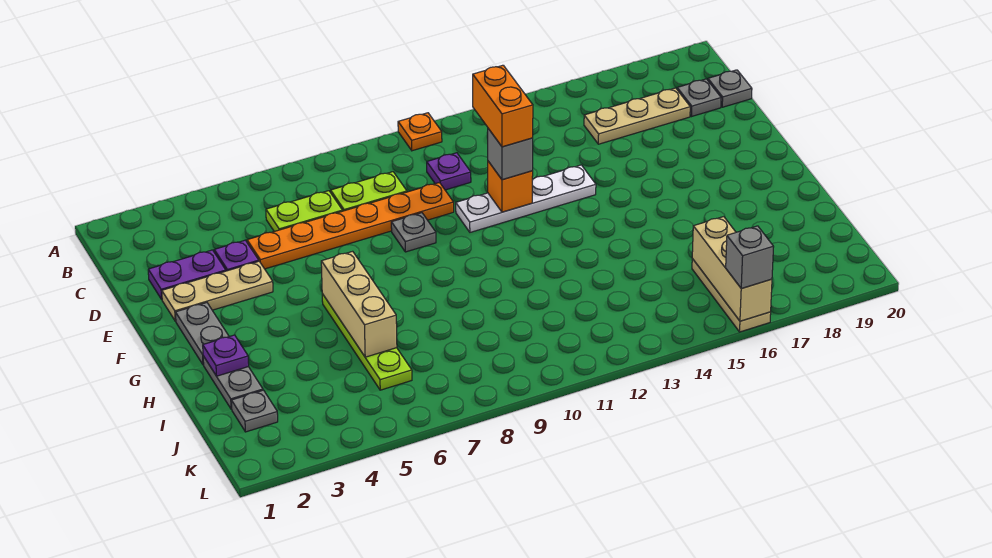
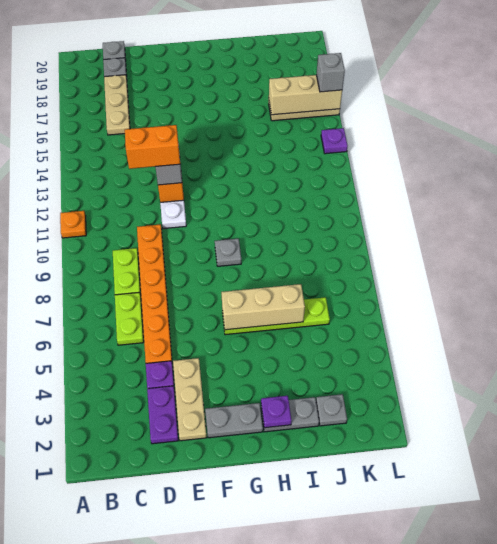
purple 1x1 plate [427,153,471,190] -> purple 1x1 plate moved to [321,128,348,154]
grey 1x1 plate [391,213,436,252] -> grey 1x1 plate moved to [215,239,241,266]

